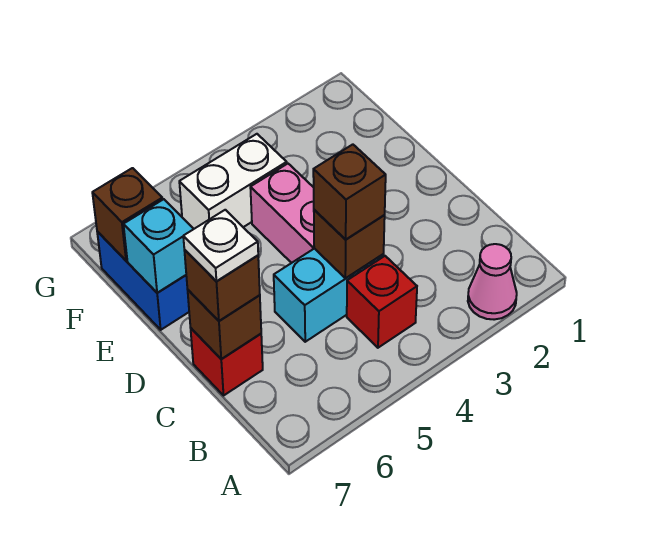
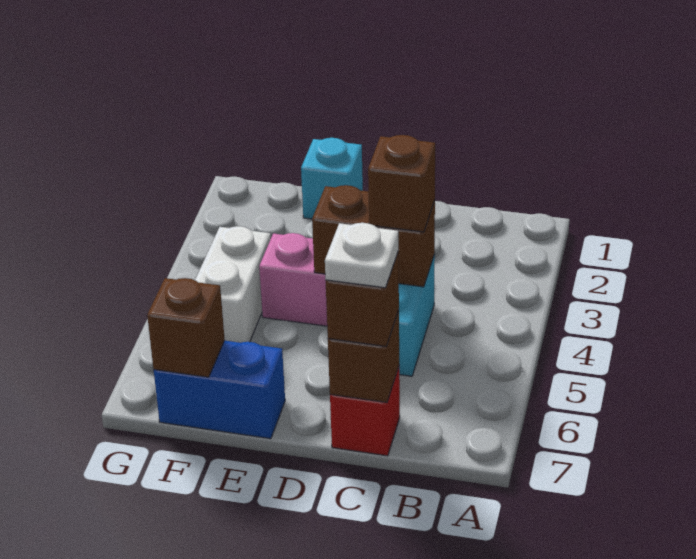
pink 1x1 cone [468,244,517,320] -> none
red 1x1 brick [347,256,417,348] -> none
brown 1x1 brick [314,210,385,278] -> brown 1x2 brick [312,185,435,287]
cyan 1x1 brick [123,199,193,293] -> cyan 1x1 brick moved to [301,138,363,219]

